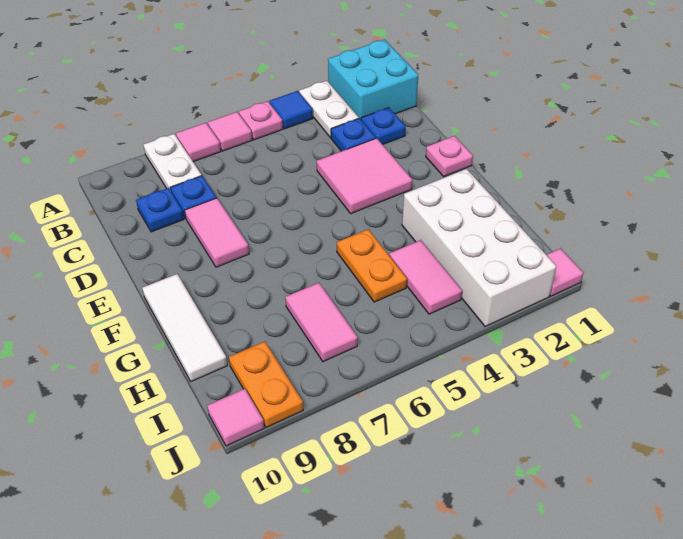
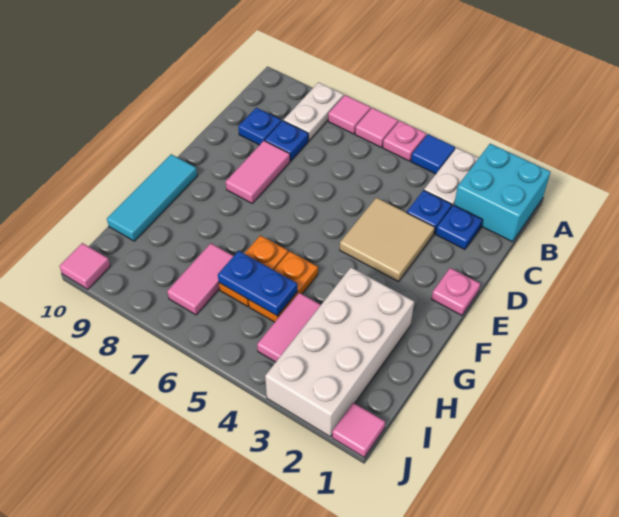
pink 2x2 tile [317,138,412,214] -> tan 2x2 tile [340,198,435,282]
white 1x3 tile [142,274,227,381] -> cyan 1x3 tile [107,154,197,241]
none -> blue 1x2 plate [218,251,298,316]
orange 1x2 plate [229,341,303,428] -> orange 1x2 plate moved to [219,235,288,306]

